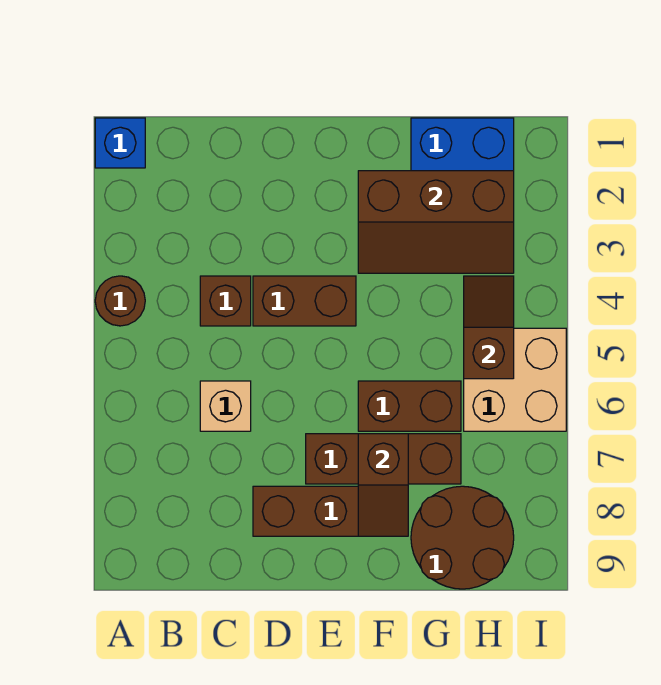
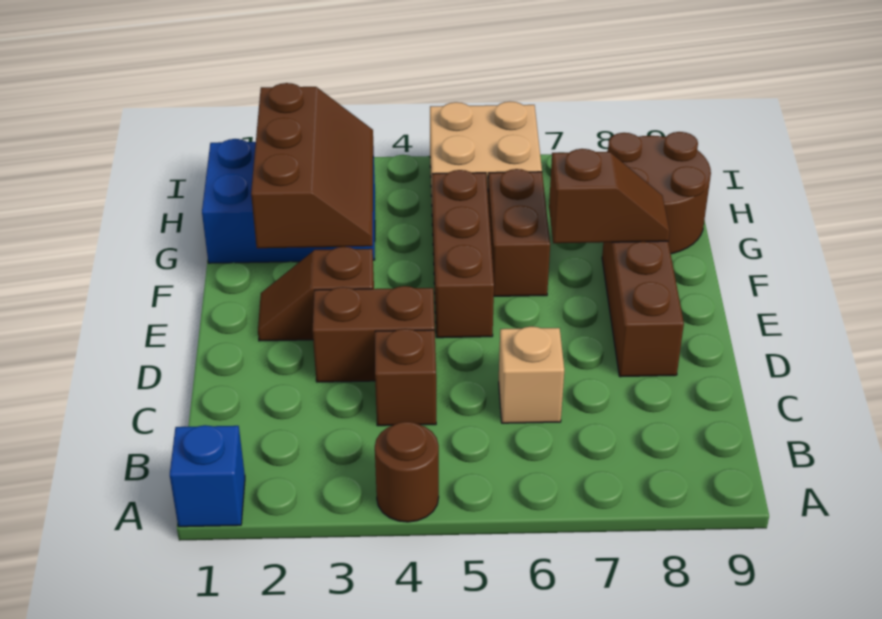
brown 1x2 brick [253,276,356,326] -> brown 1x2 brick turned to [313,286,435,382]
brown 1x3 brick [306,434,461,484] -> brown 1x3 brick moved to [432,170,494,338]
brown 1x2 slope [464,276,514,379] -> brown 1x2 slope moved to [258,247,374,341]

